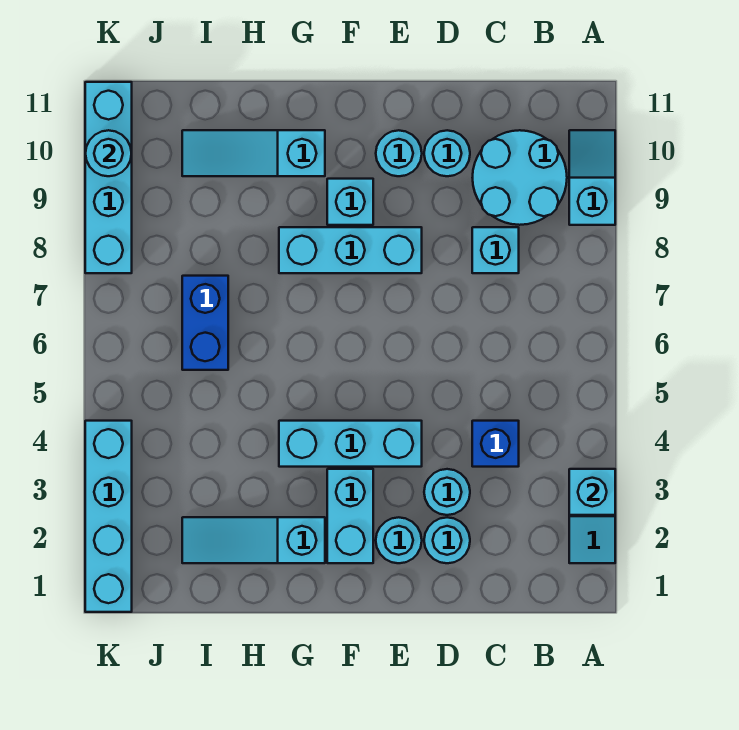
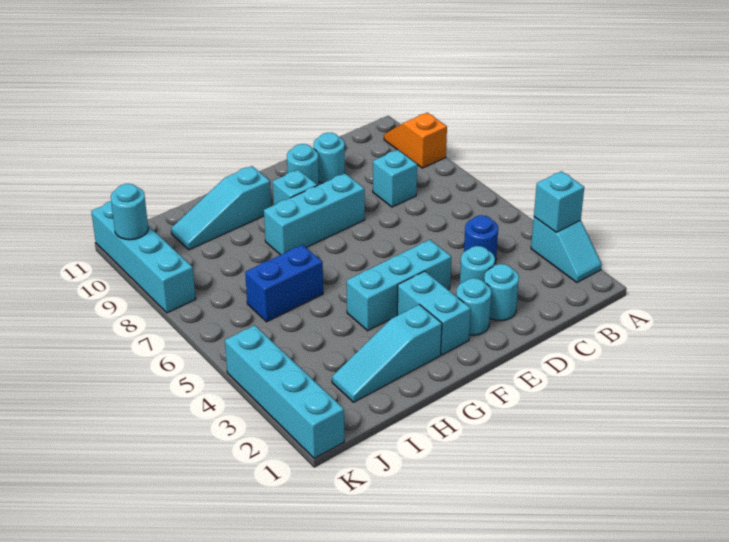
cyan 1x2 slope [569,130,615,225] -> orange 1x2 slope [384,113,447,168]
cyan 2x2 round brick [472,130,567,225] -> none
blue 1x1 brick [472,421,519,467] -> blue 1x1 round brick [464,215,498,263]
blue 1x2 brick [182,276,228,370] -> blue 1x2 brick turned to [245,245,323,322]

